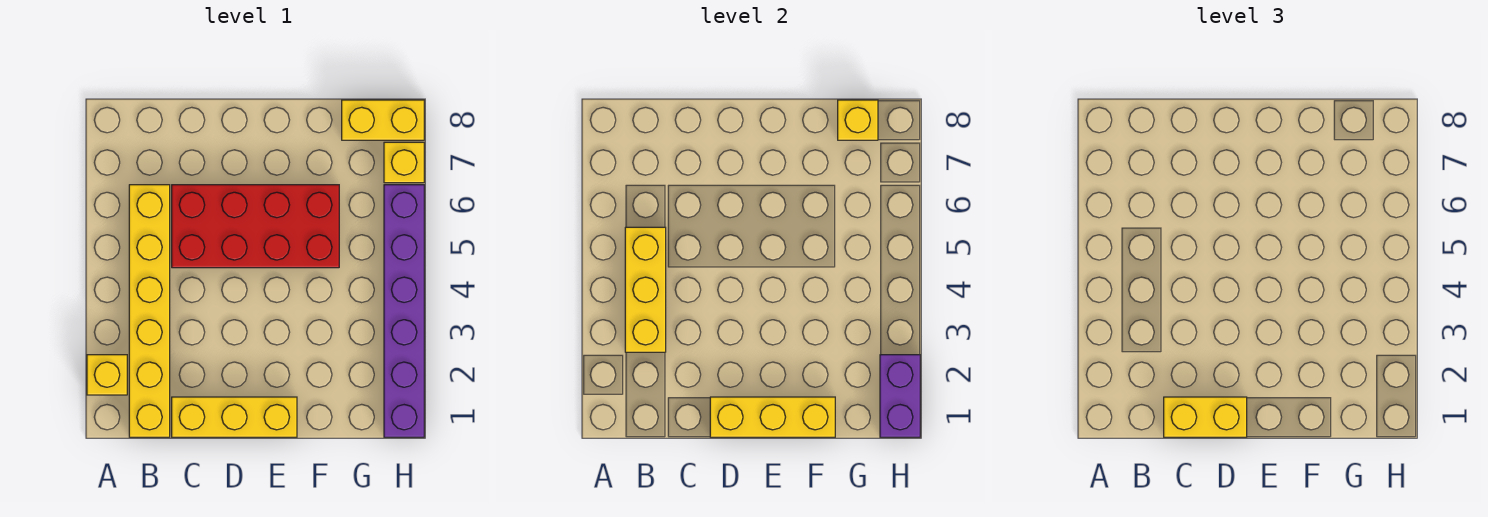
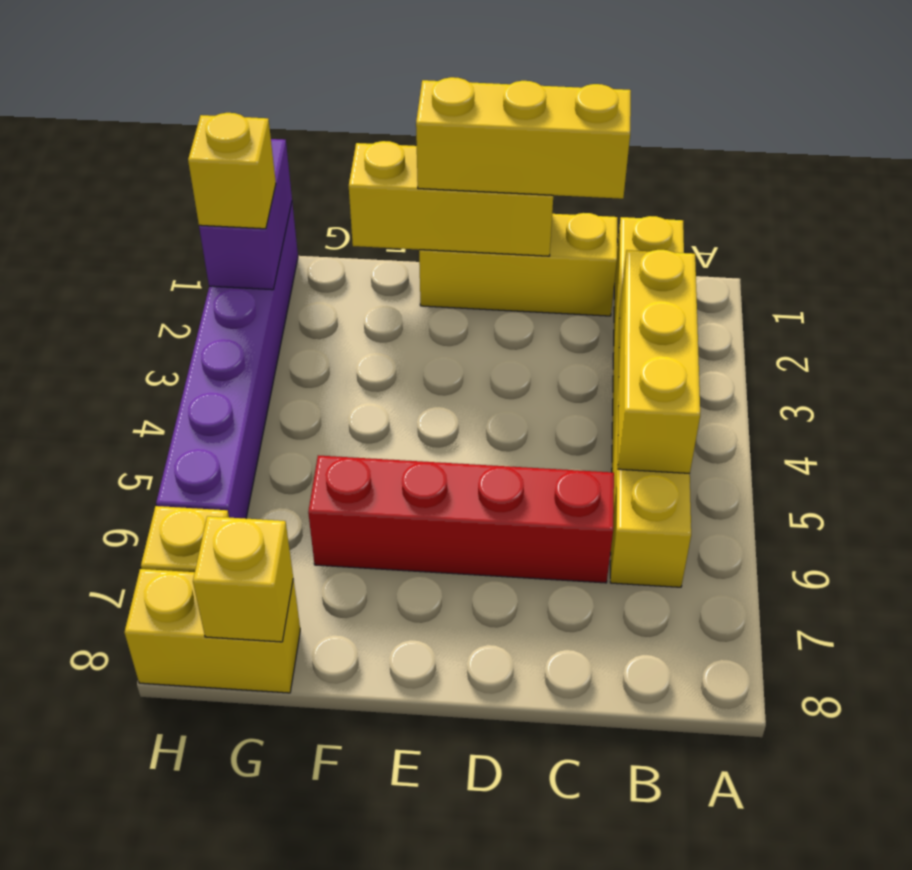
yellow 1x1 brick [87,355,127,395] -> yellow 1x1 brick moved to [188,113,276,229]
yellow 1x2 brick [1164,397,1247,437] -> yellow 1x3 brick [416,77,631,199]
red 2x4 brick [172,185,339,268] -> red 1x4 brick [308,455,614,583]

